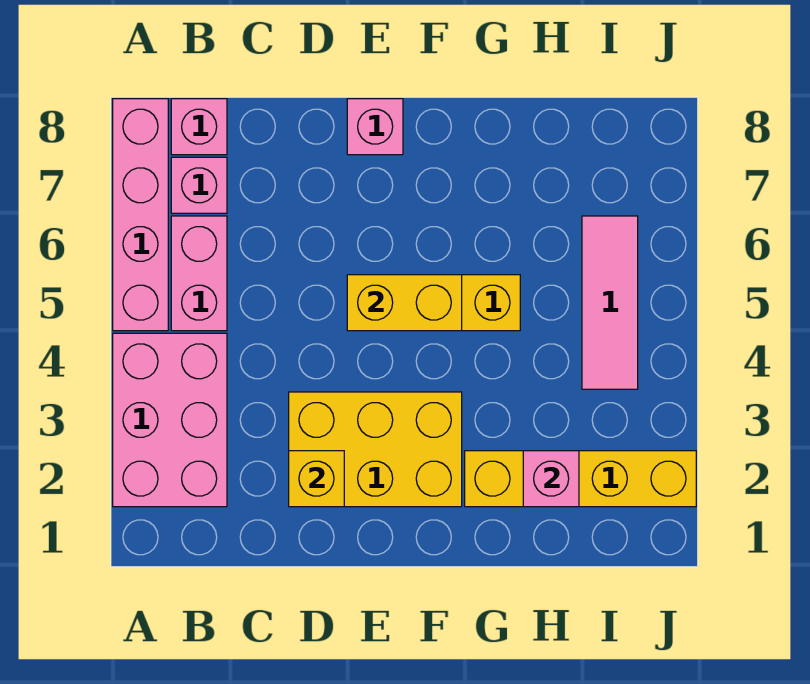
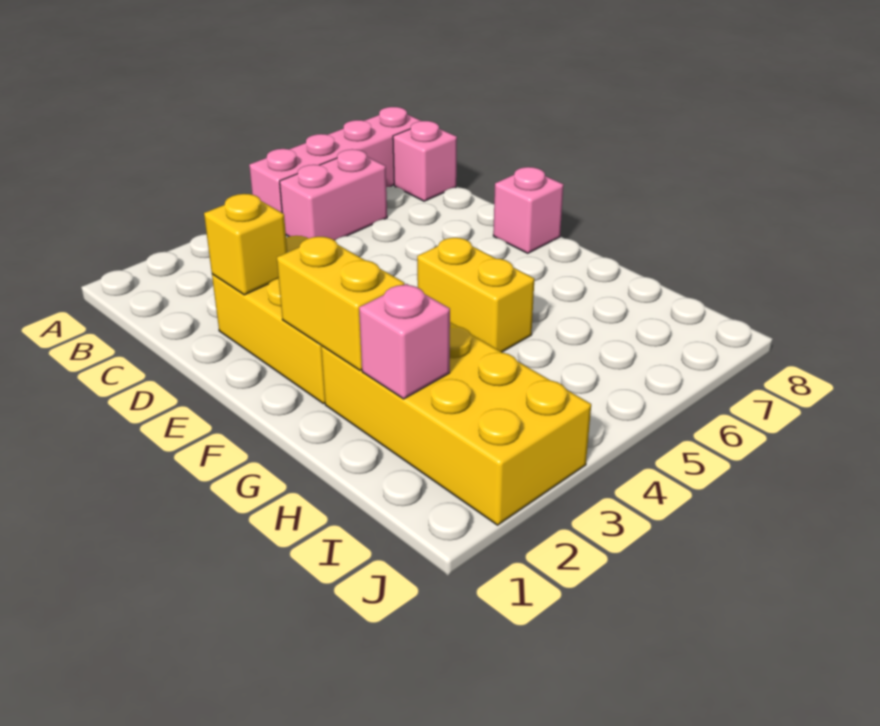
pink 2x3 brick [113,333,227,507] -> none
pink 1x1 brick [171,157,227,213] -> none
yellow 1x2 brick [347,275,462,331] -> yellow 1x2 brick moved to [277,237,405,370]
yellow 1x4 brick [465,451,696,507] -> yellow 2x4 brick [321,322,591,525]
pink 1x3 tile [582,216,638,389] -> none

